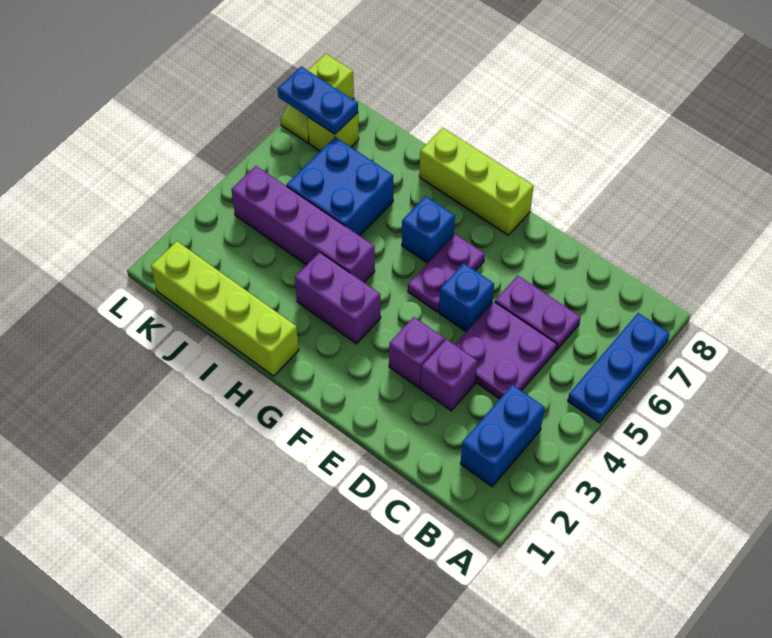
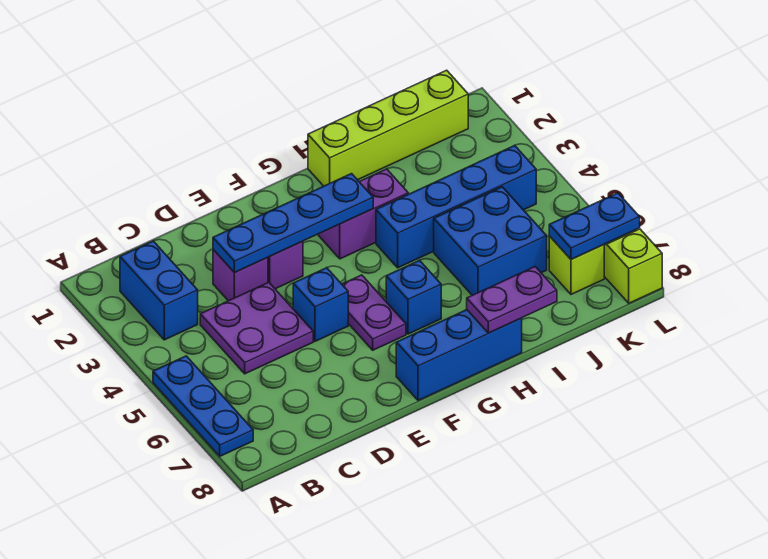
purple 1x2 plate [495,276,581,350] -> purple 1x2 plate moved to [467,267,557,333]
none -> blue 1x4 plate [213,174,373,273]
lime 1x3 brick [419,128,534,235] -> blue 1x3 brick [396,310,522,401]
purple 1x4 brick [231,166,375,282] -> blue 1x4 brick [376,145,536,268]

